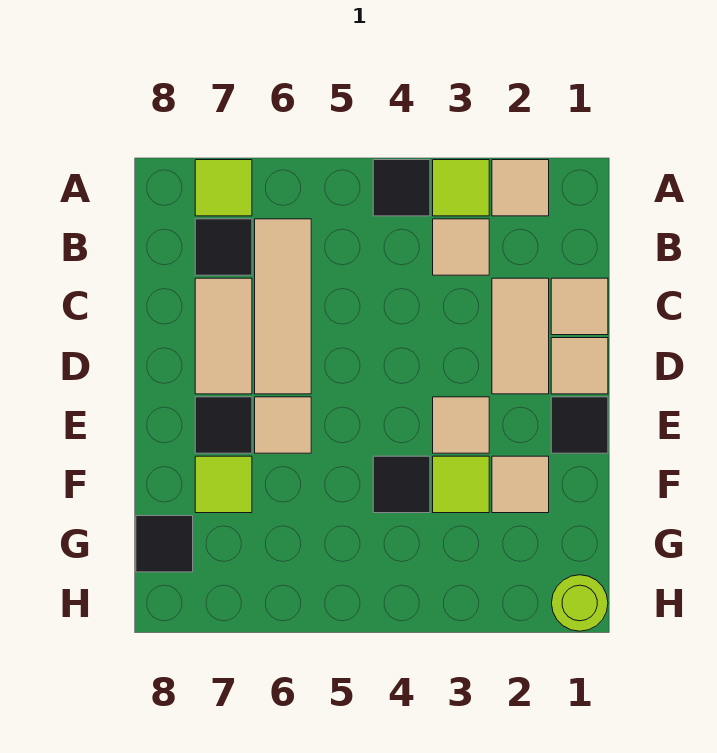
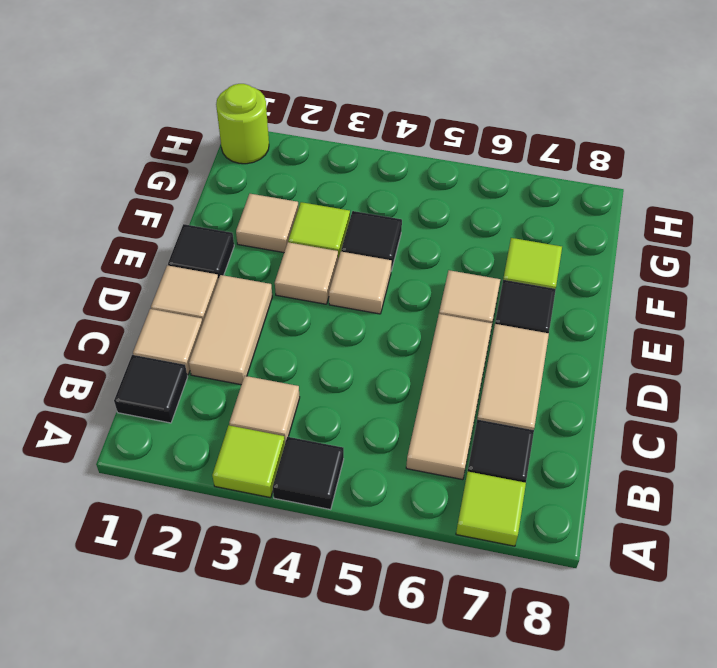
tan 1x1 tile [492,160,549,216] -> tan 1x1 tile moved to [329,252,392,314]
black 1x1 tile [136,516,193,572] -> black 1x1 tile moved to [114,355,188,423]

